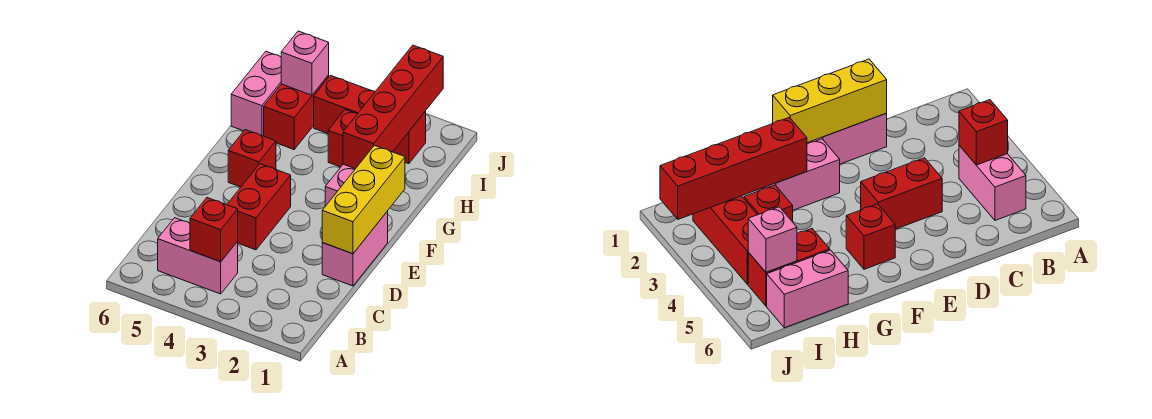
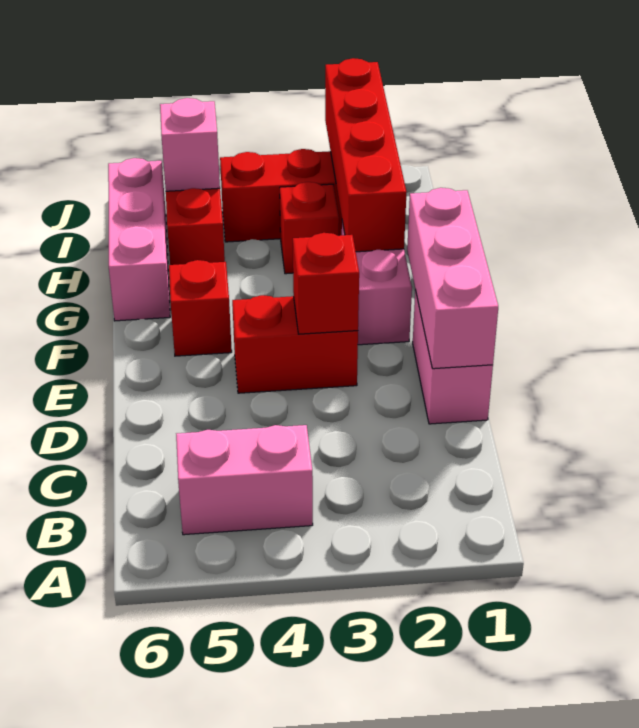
red 1x1 brick [190,198,238,262] -> red 1x1 brick moved to [293,233,359,334]
yellow 1x3 brick [322,145,405,254] -> pink 1x3 brick [407,188,498,369]
red 1x2 brick [227,164,291,250] -> red 1x2 brick turned to [232,295,358,393]
pink 1x2 brick [231,52,281,136] -> pink 1x3 brick [108,158,170,321]

